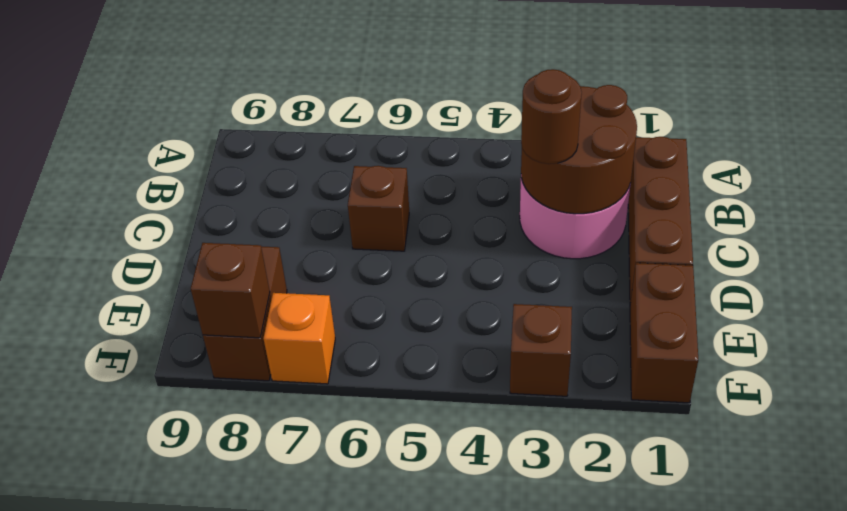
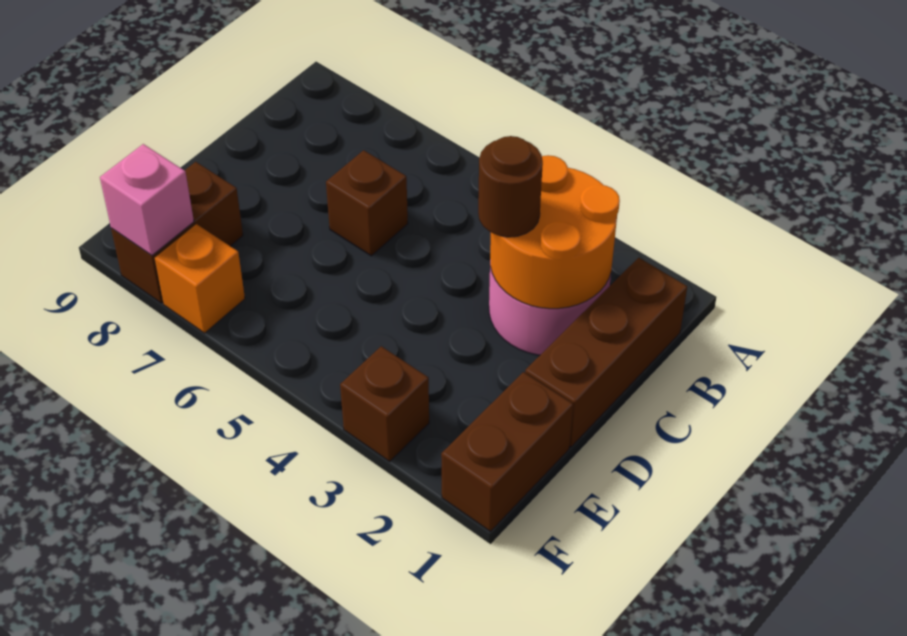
brown 2x2 round brick [521,85,637,214] -> orange 2x2 round brick [490,155,620,309]
brown 1x1 brick [191,243,270,338] -> pink 1x1 brick [100,144,194,255]

